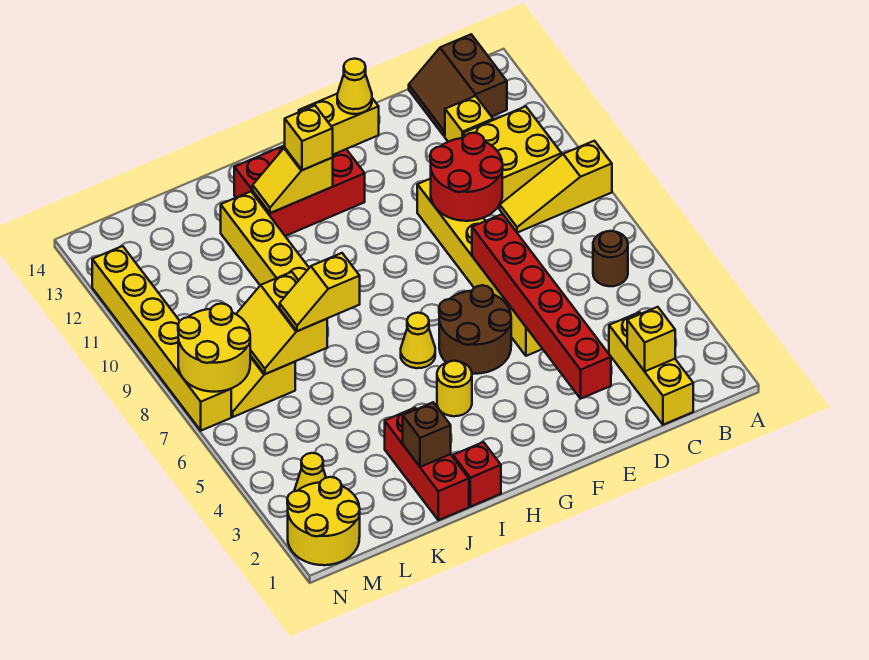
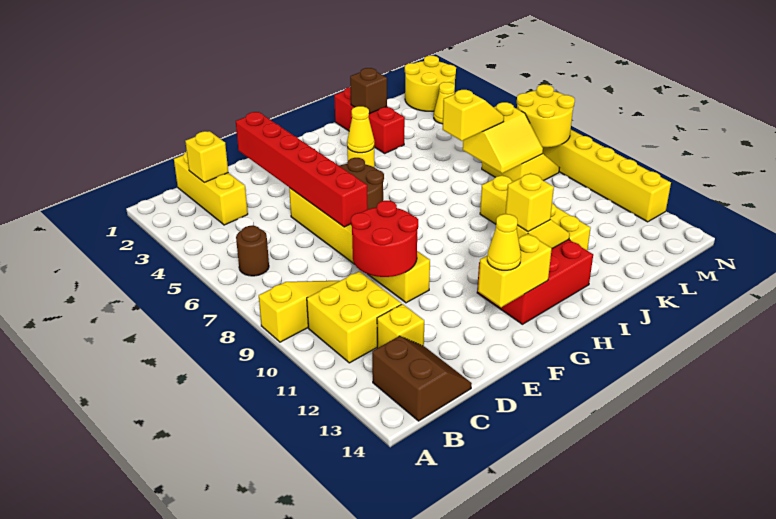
yellow 1x1 cone [401,313,435,368] -> yellow 1x1 cone moved to [347,106,374,153]
red 1x1 brick [453,442,501,507] -> none
yellow 2x2 slope [236,272,327,374] -> yellow 2x2 slope turned to [463,102,543,173]

